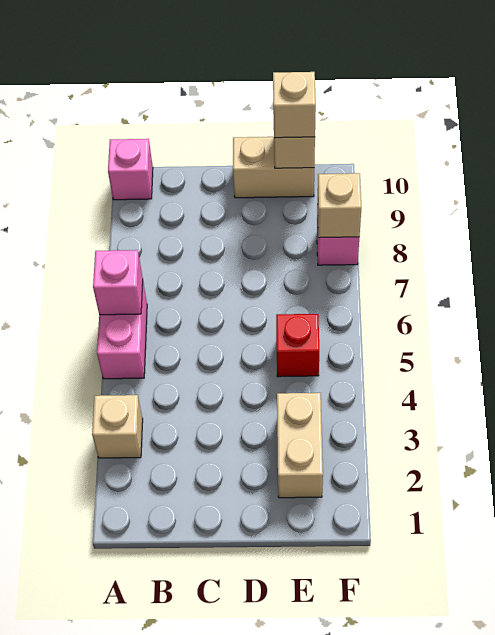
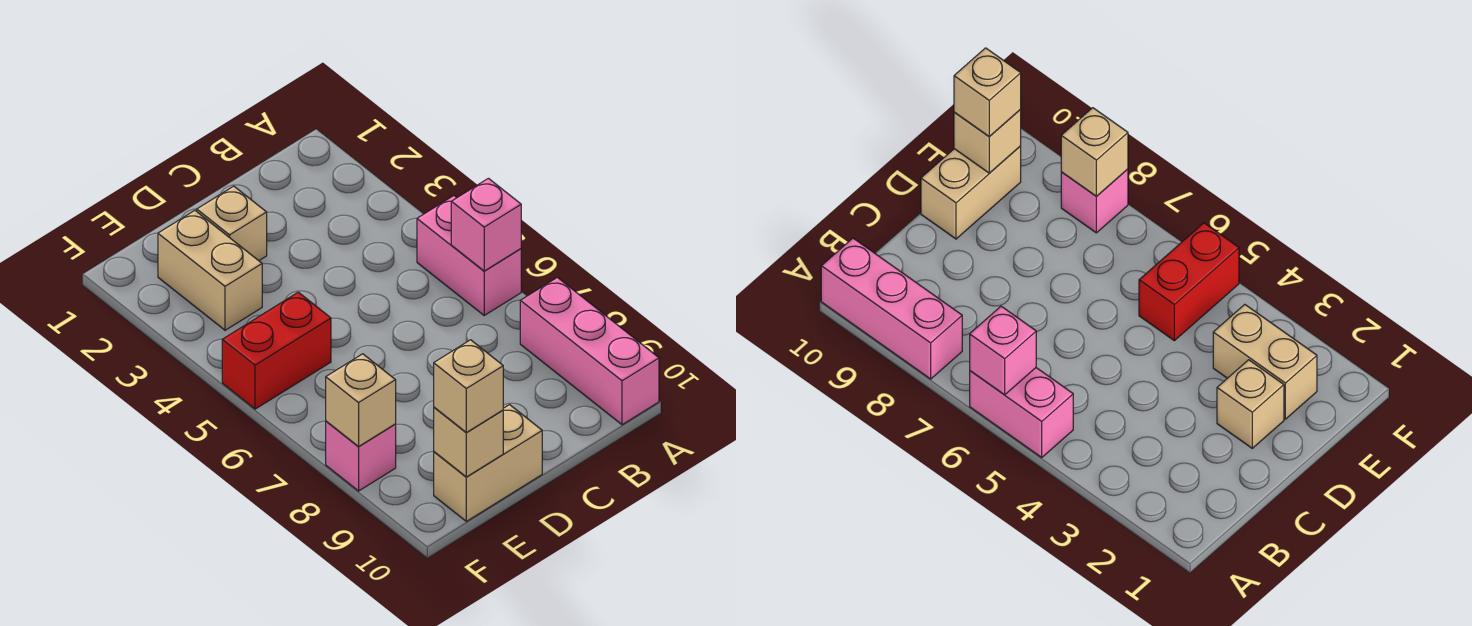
tan 1x1 brick [92,395,143,458] -> tan 1x1 brick moved to [197,186,267,261]
pink 1x1 brick [108,139,153,200] -> pink 1x3 brick [520,277,659,425]
red 1x1 brick [276,314,319,377] -> red 1x2 brick [222,292,331,409]

